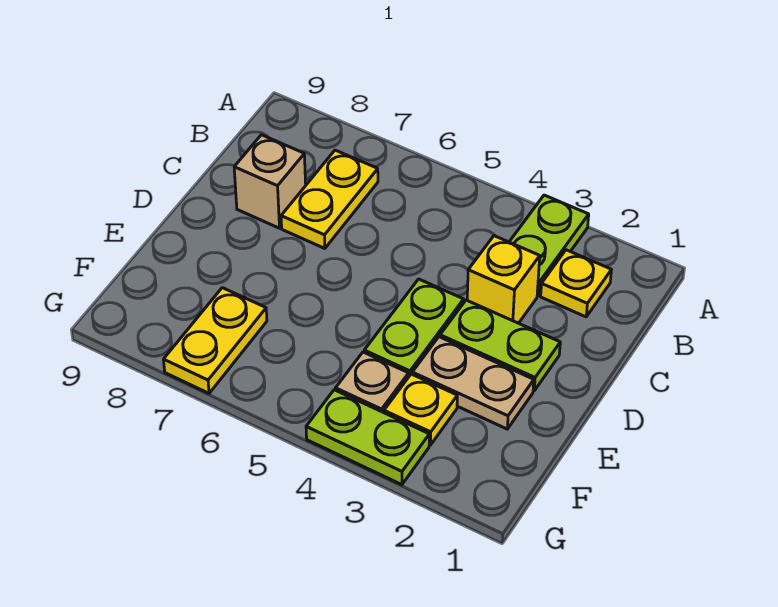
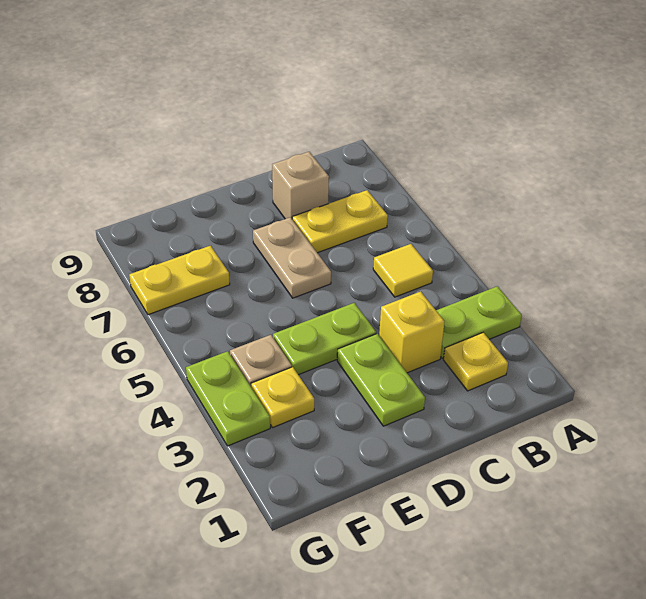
none -> yellow 1x1 tile [373,244,433,297]
tan 1x2 plate [412,337,534,429] -> tan 1x2 plate moved to [253,217,331,298]

